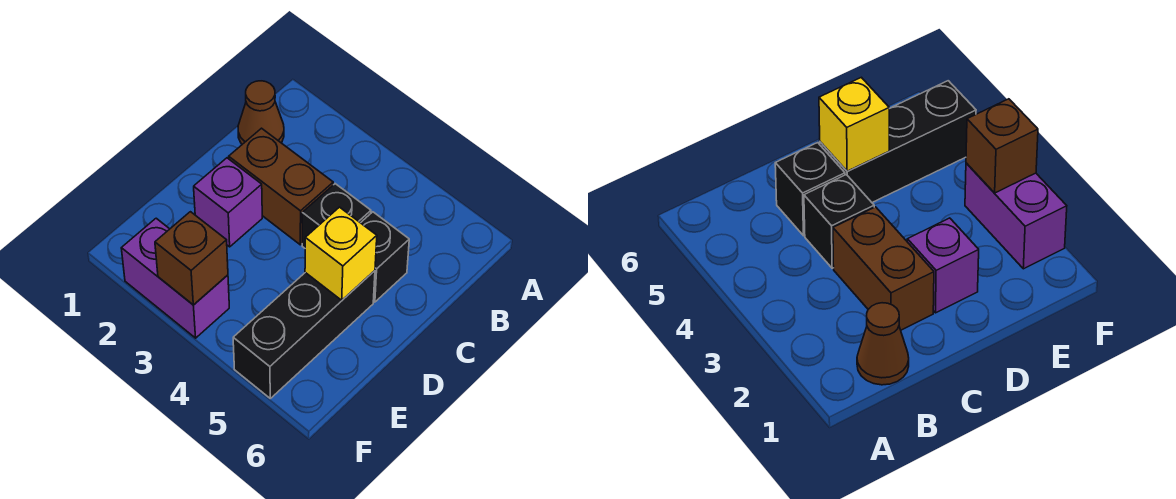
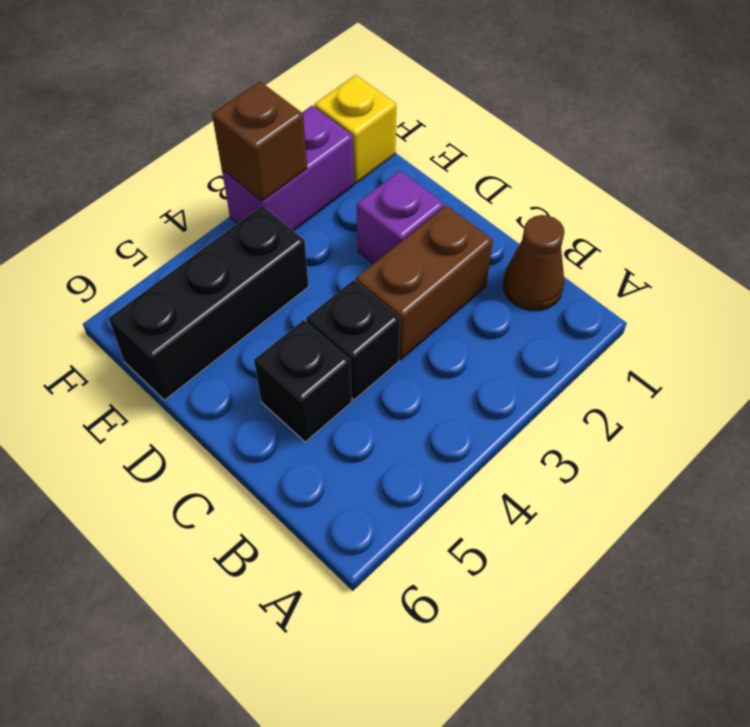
black 1x3 brick [233,271,375,398] -> black 1x3 brick turned to [109,206,309,400]
yellow 1x1 brick [305,207,377,300] -> yellow 1x1 brick moved to [314,75,396,183]

